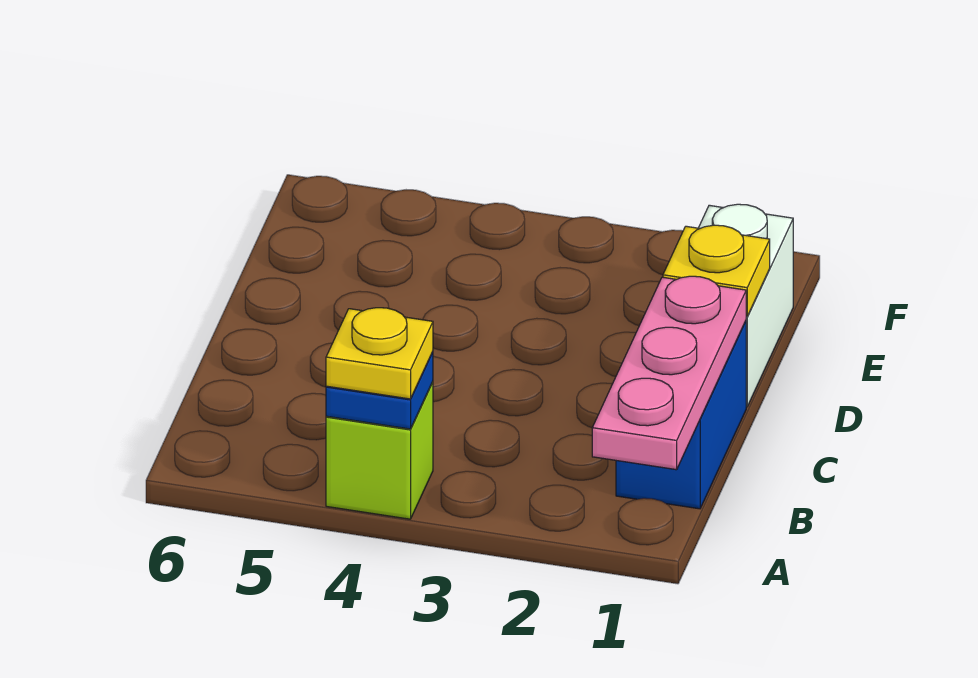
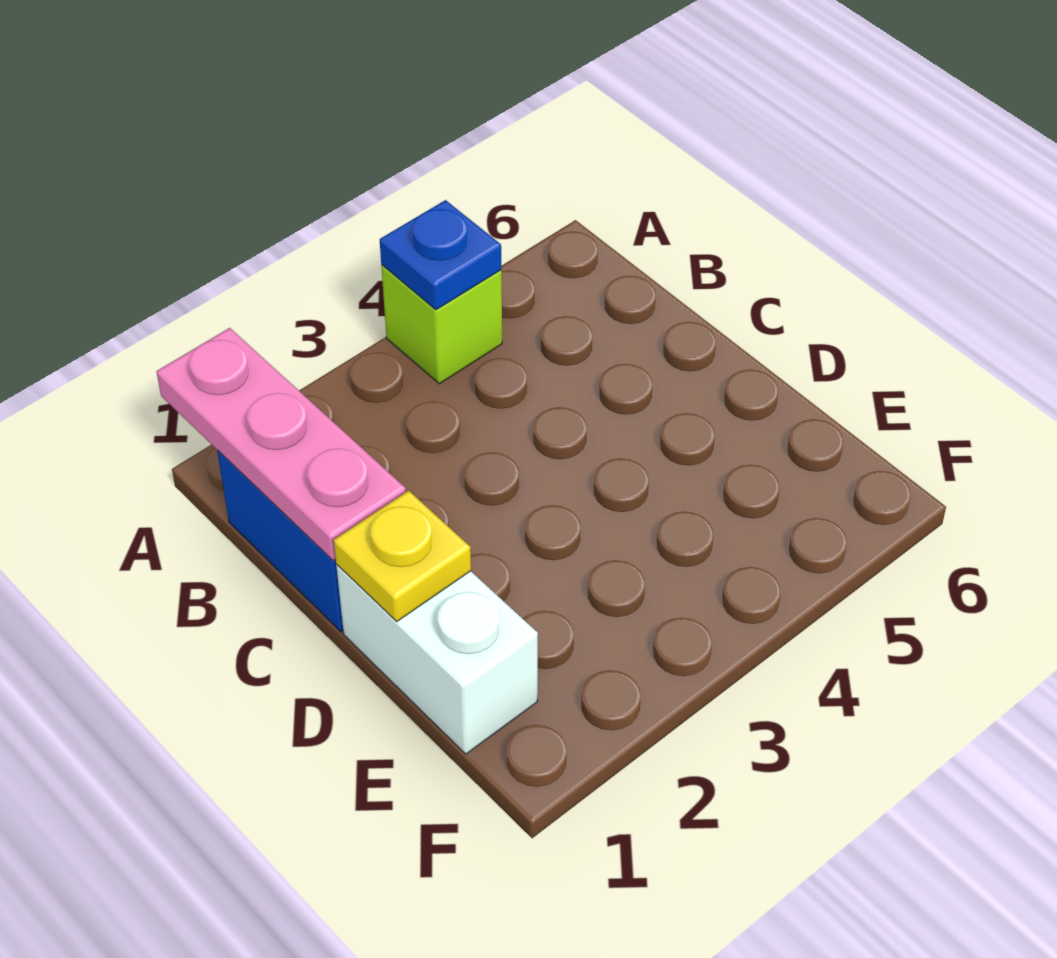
yellow 1x1 plate [326,308,433,399] -> none

